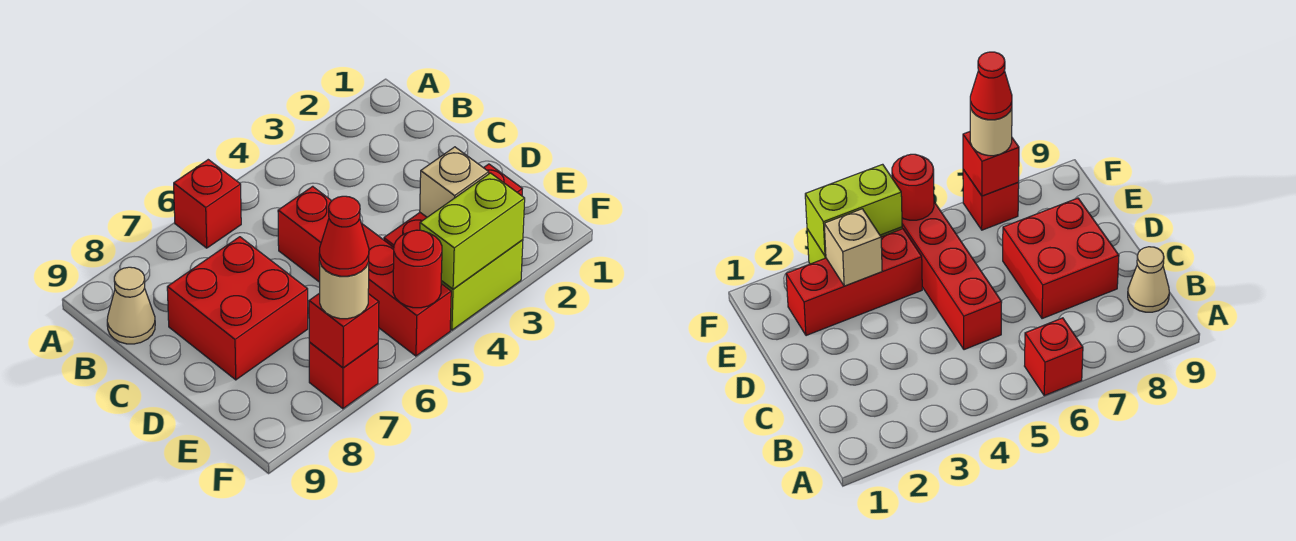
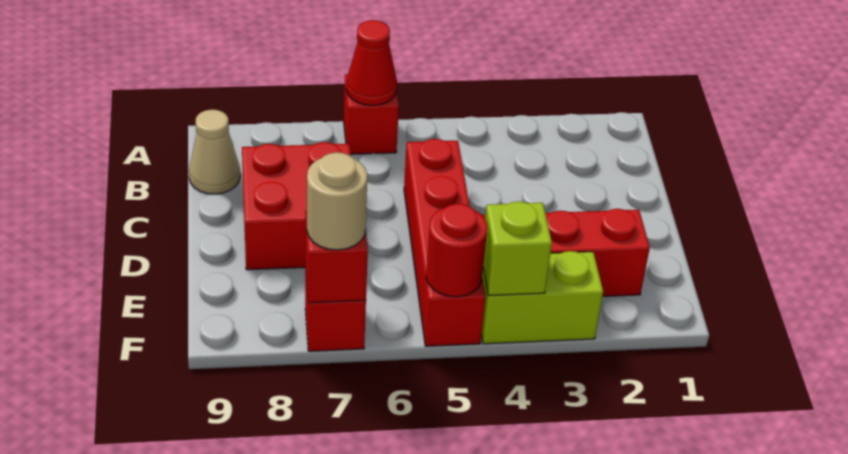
tan 1x1 brick [420,147,489,217] -> none
lime 1x2 brick [420,173,525,289] -> lime 1x1 brick [483,202,552,296]
red 1x1 cone [319,196,369,276] -> red 1x1 cone moved to [346,20,397,106]

